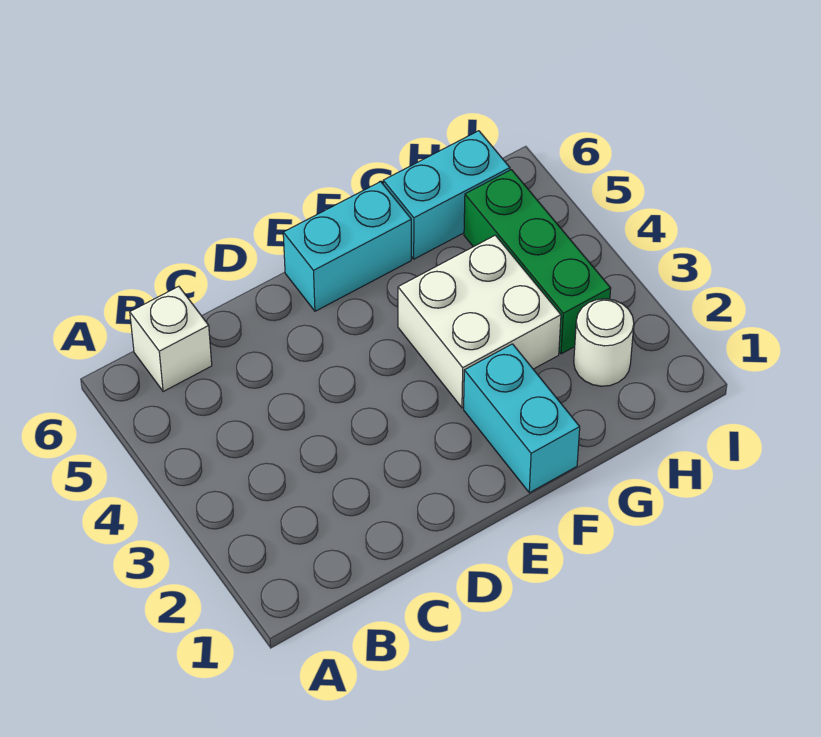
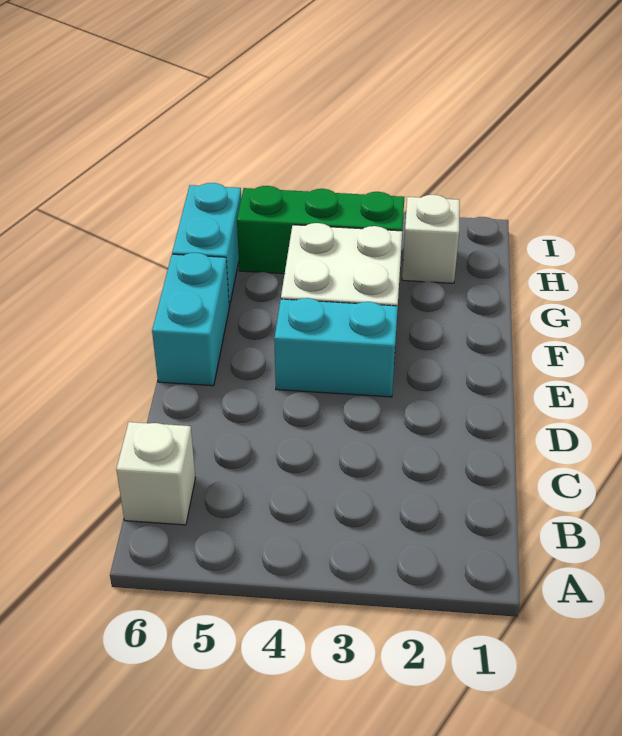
cyan 1x2 brick [464,344,580,493] -> cyan 1x2 brick moved to [274,298,398,397]
white 1x1 round brick [574,299,634,386] -> white 1x1 brick [402,195,460,283]

